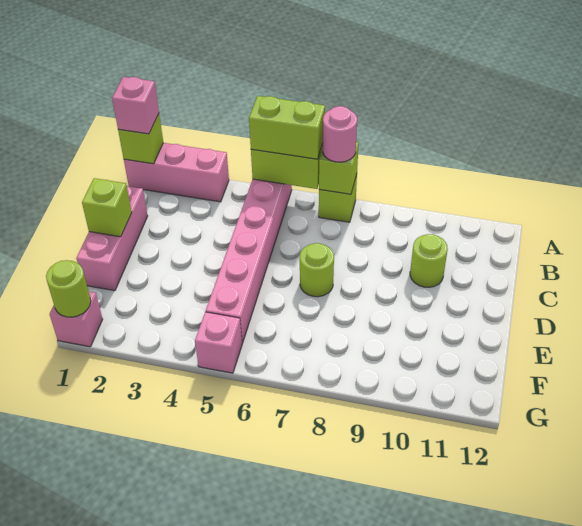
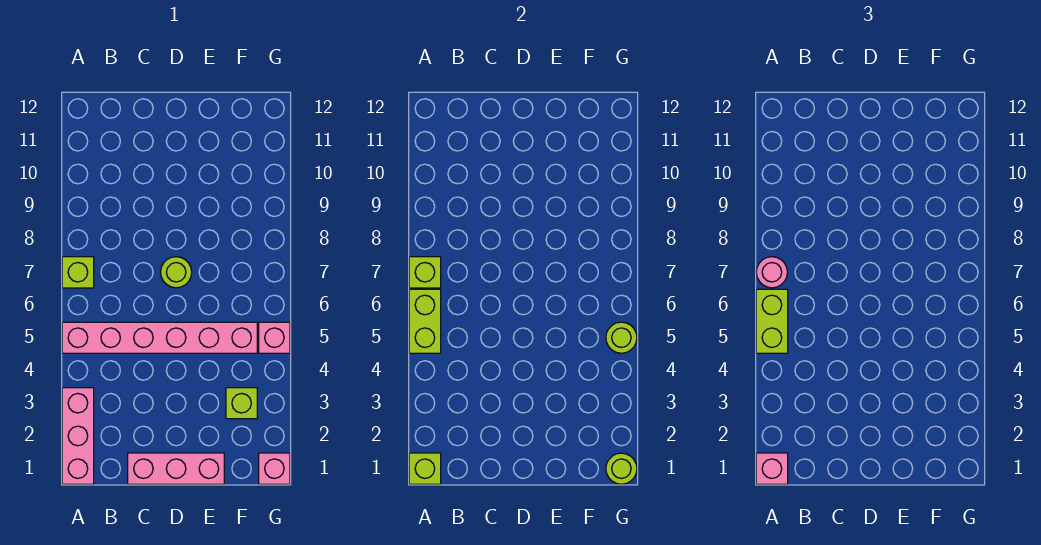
lime 1x1 round brick [410,234,448,287] -> lime 1x1 round brick moved to [606,322,637,353]
lime 1x1 brick [82,178,132,237] -> lime 1x1 brick moved to [226,388,257,419]

